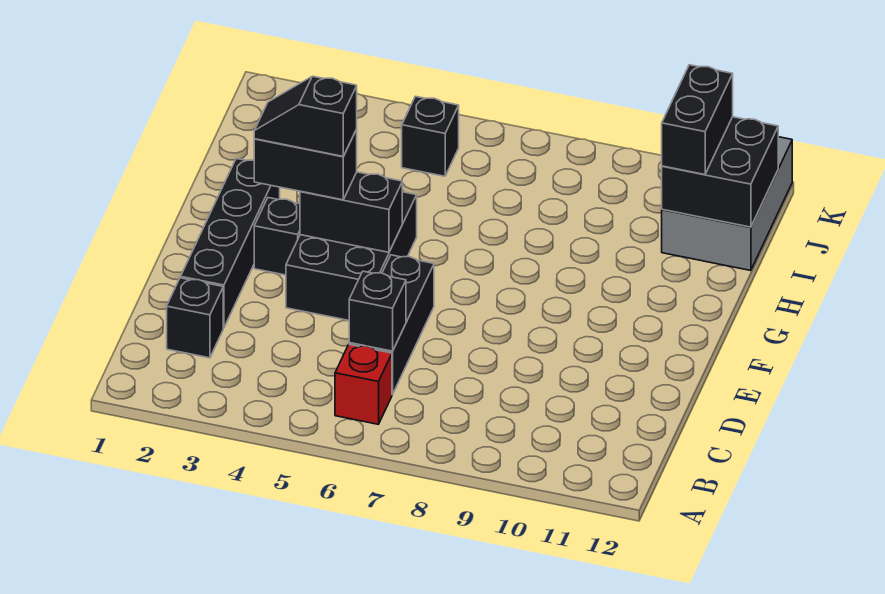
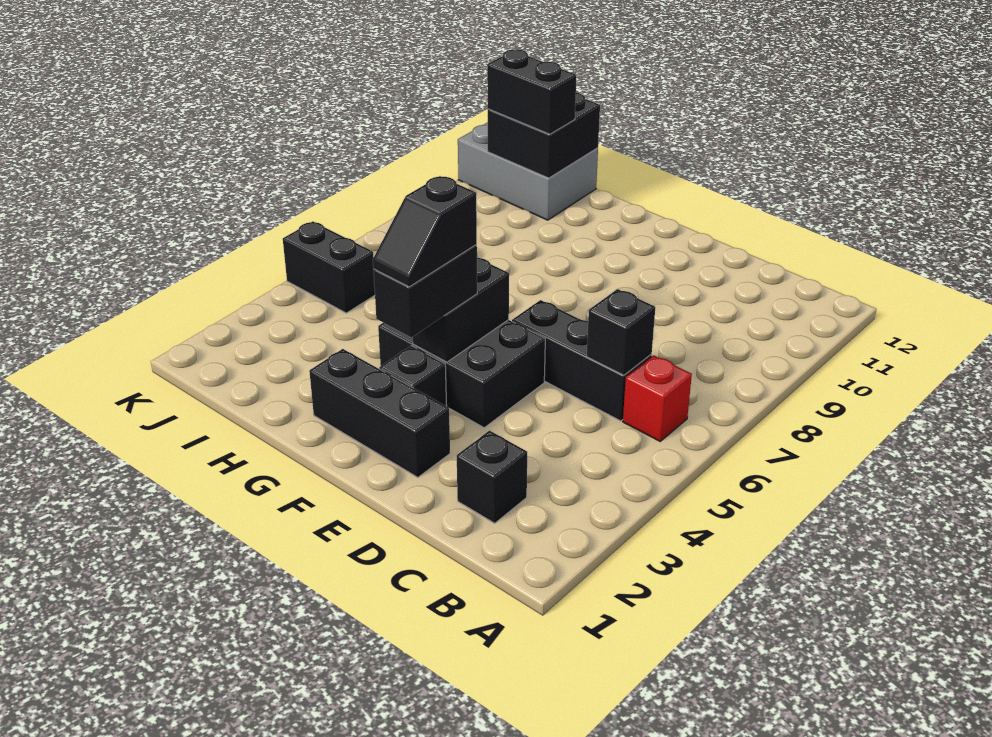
black 1x4 brick [181,159,280,328] -> black 1x3 brick [309,349,450,477]
black 1x1 brick [402,96,459,176] -> black 1x2 brick [283,221,375,313]

